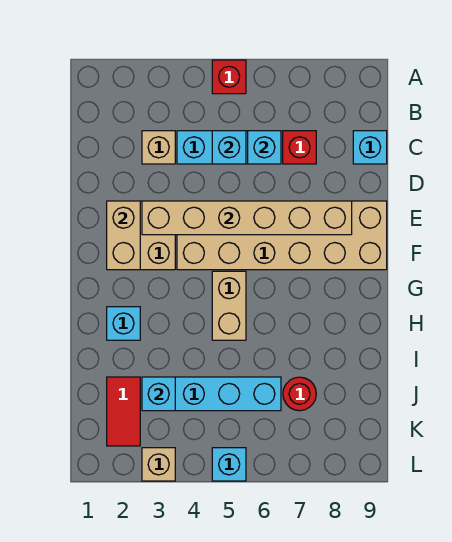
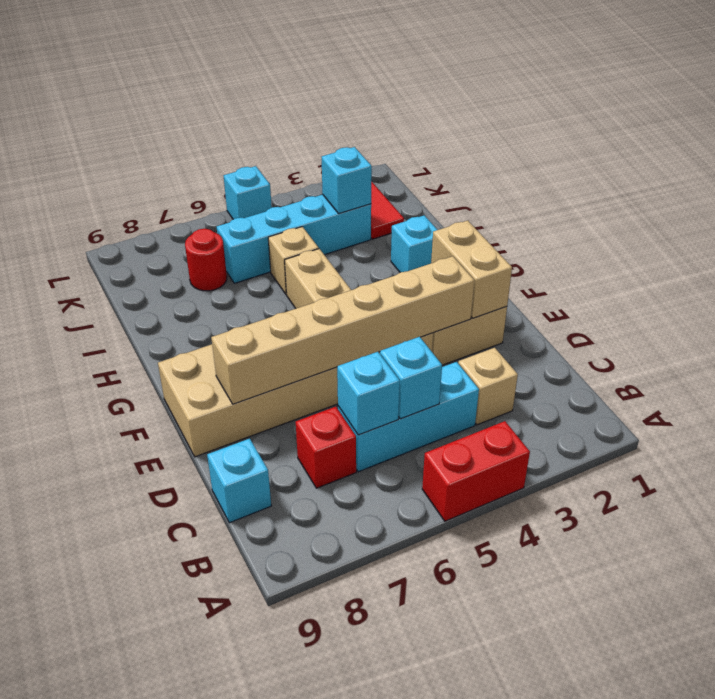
red 1x1 brick [212,60,246,94] -> red 1x2 brick [422,421,530,521]
tan 1x1 brick [142,448,175,481] -> tan 1x1 brick moved to [268,227,319,295]

